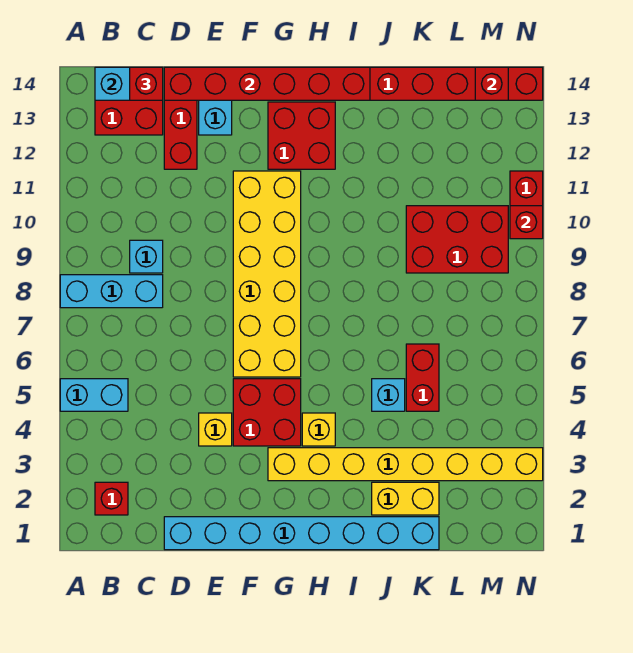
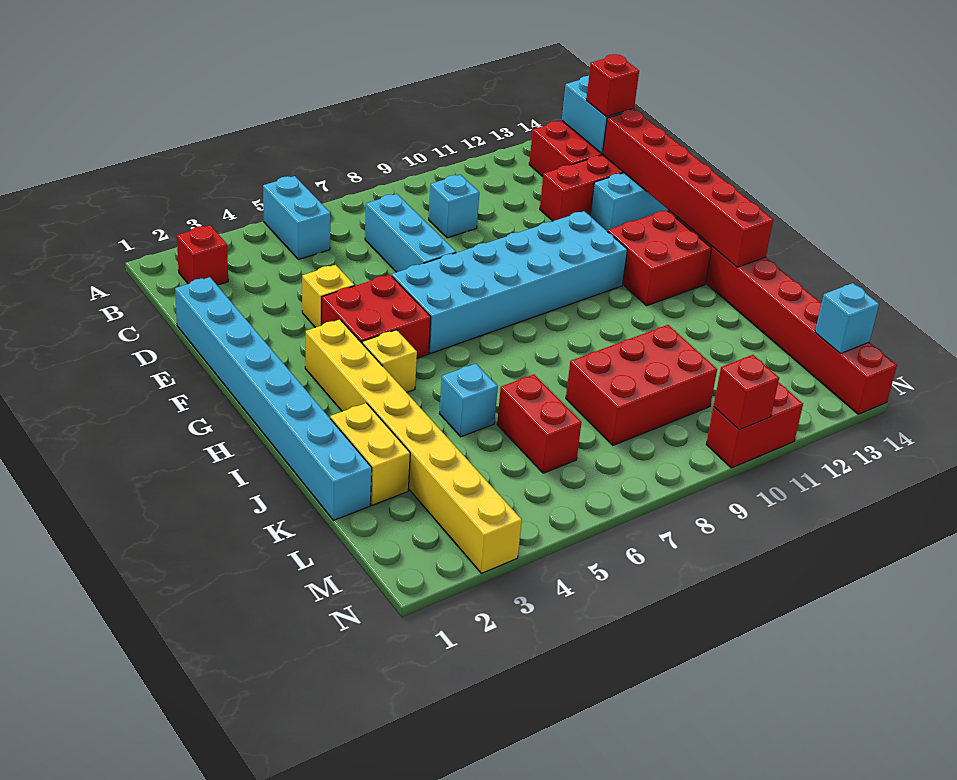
cyan 1x3 brick [60,275,163,308] -> cyan 1x3 brick moved to [365,194,456,272]
yellow 2x6 brick [233,171,301,377] -> cyan 2x6 brick [392,211,627,353]
red 1x2 brick [406,344,439,411] -> red 1x2 brick turned to [497,374,582,473]
red 2x3 brick [406,206,508,273] -> red 2x3 brick turned to [566,325,717,445]
red 1x1 brick [475,67,508,100] -> cyan 1x1 brick [815,283,879,353]

